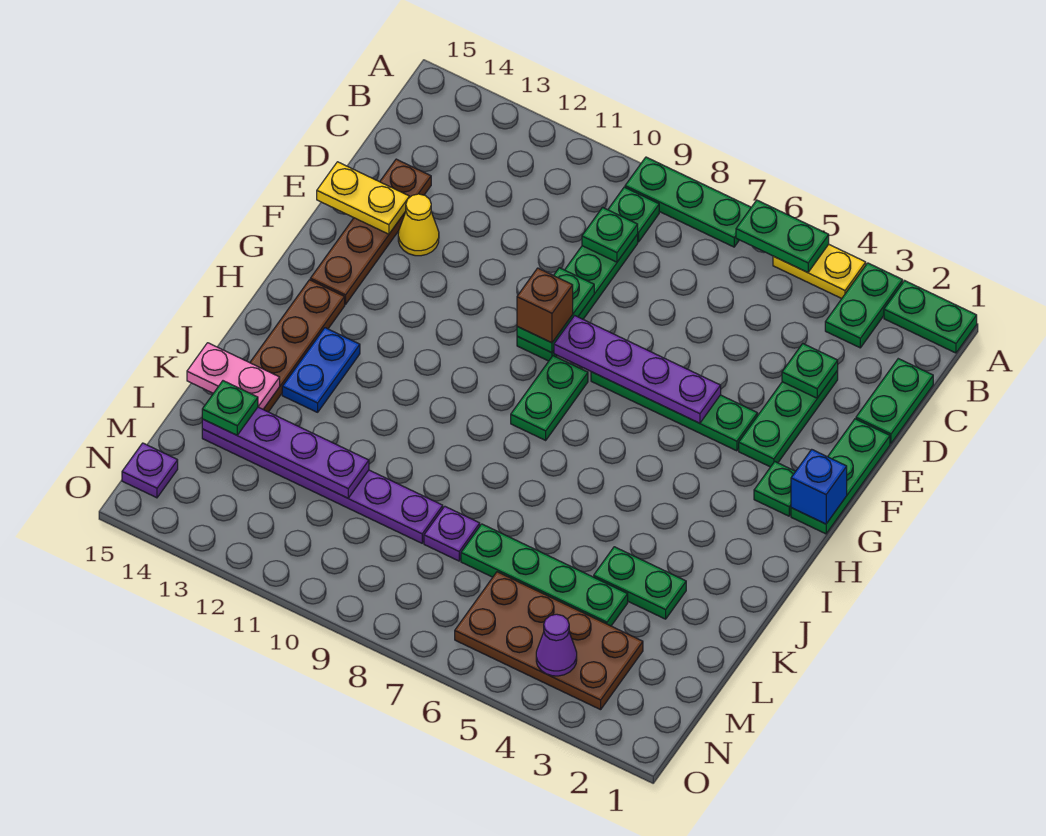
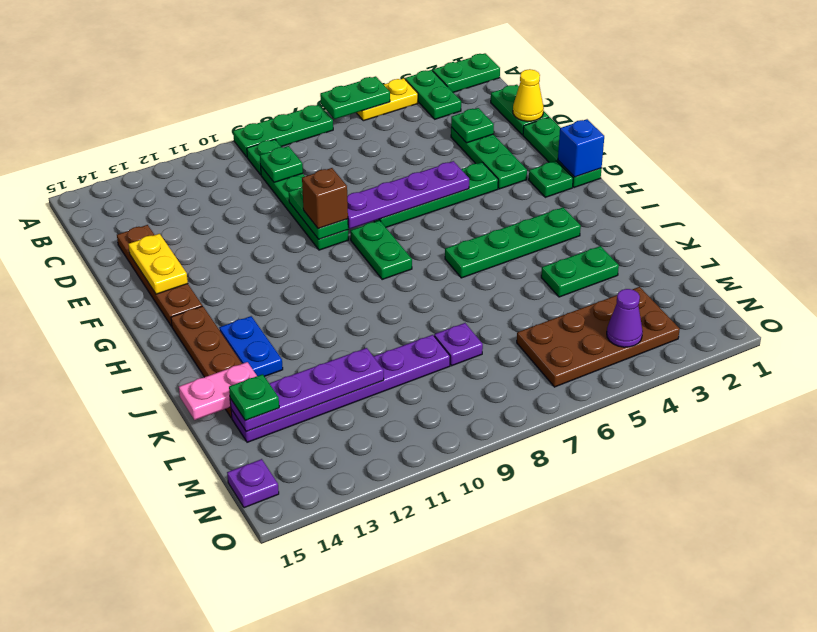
yellow 1x1 cone [398,194,439,256] -> yellow 1x1 cone moved to [513,69,544,121]
yellow 1x2 plate [317,162,410,234] -> yellow 1x2 plate turned to [128,234,188,294]
green 1x4 plate [461,524,628,626] -> green 1x4 plate moved to [445,207,581,278]

